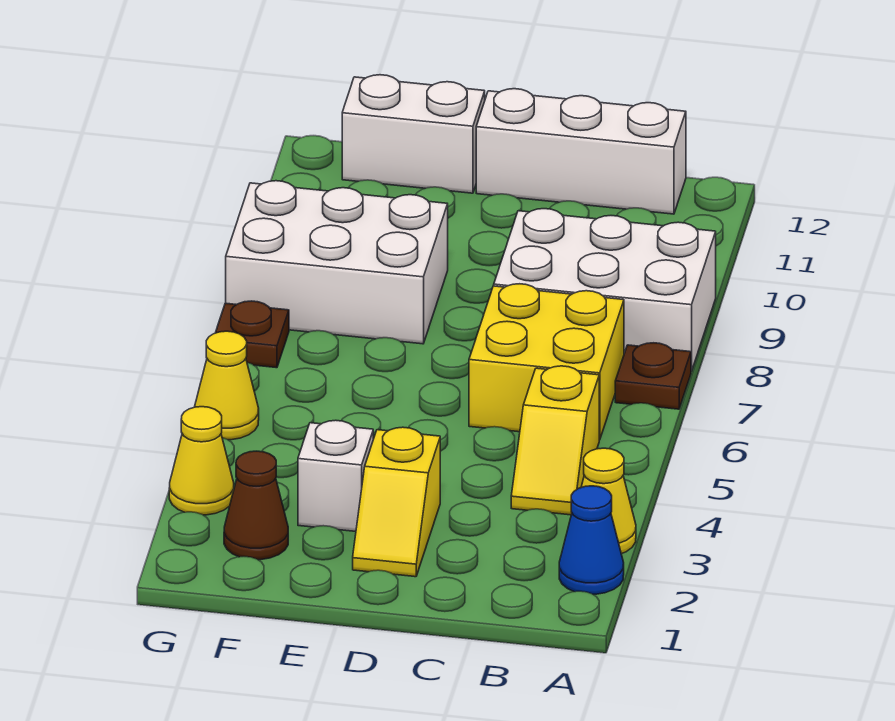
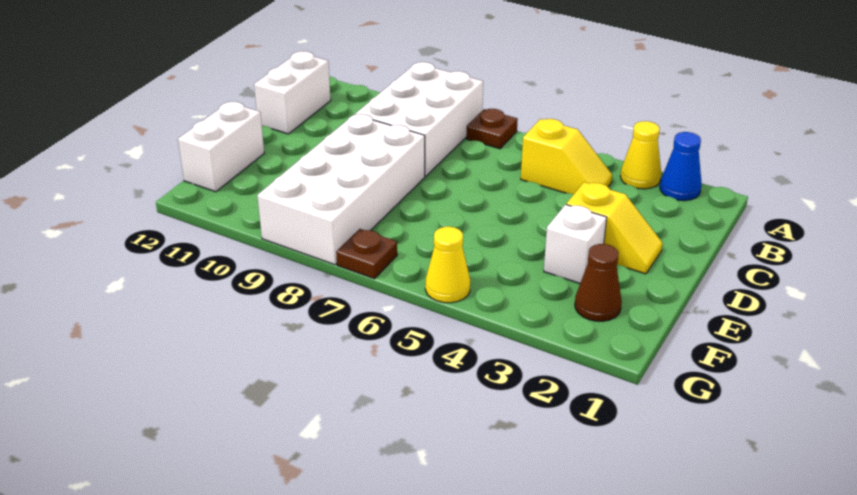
yellow 2x2 brick [469,284,624,440] -> none
white 1x3 brick [476,89,686,214] -> white 1x2 brick [254,51,331,134]
white 2x3 brick [226,181,448,344] -> white 2x4 brick [257,114,425,265]
yellow 1x1 cone [169,407,234,515] -> none

